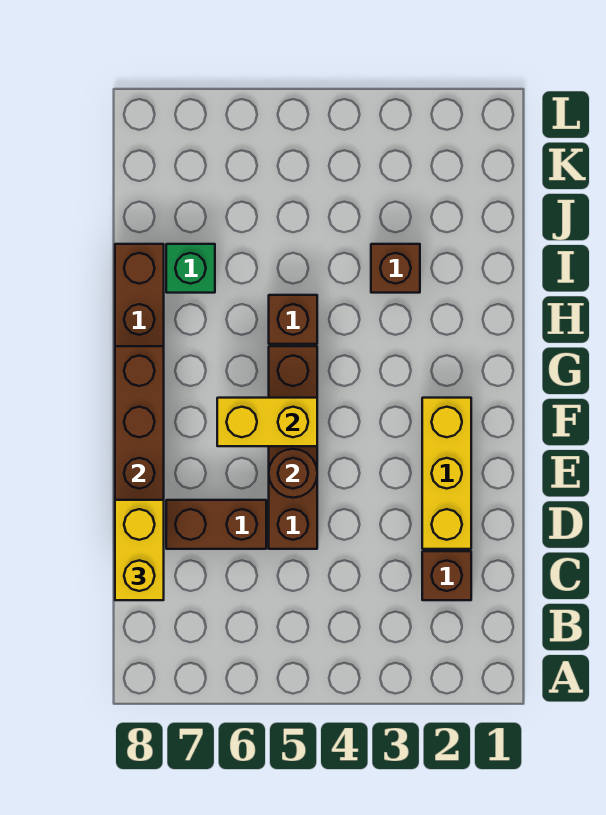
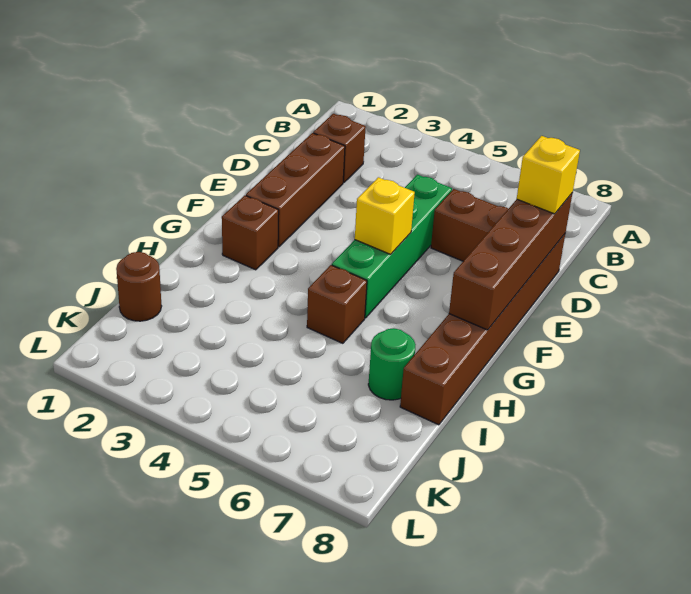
yellow 1x2 brick [115,500,164,600] -> yellow 1x1 brick [517,136,580,214]
yellow 1x3 brick [422,398,471,549] -> brown 1x3 brick [246,133,345,247]
brown 1x4 brick [269,346,317,549] -> green 1x4 brick [332,175,452,318]
brown 1x1 round brick [269,449,317,498] -> brown 1x1 round brick moved to [116,252,162,321]
yellow 1x2 brick [217,398,317,446] -> yellow 1x1 brick [355,177,415,254]
brown 1x1 brick [371,244,420,293] -> brown 1x1 brick moved to [222,195,279,270]
green 1x1 brick [166,244,215,293] -> green 1x1 round brick [368,328,416,400]

